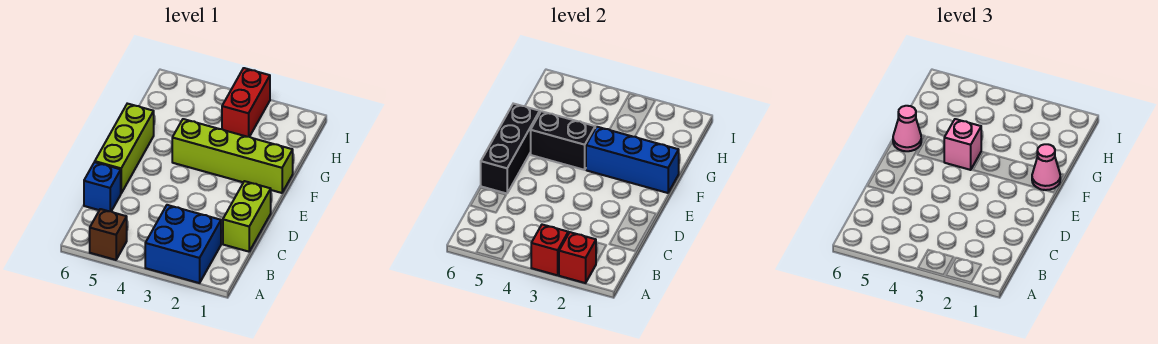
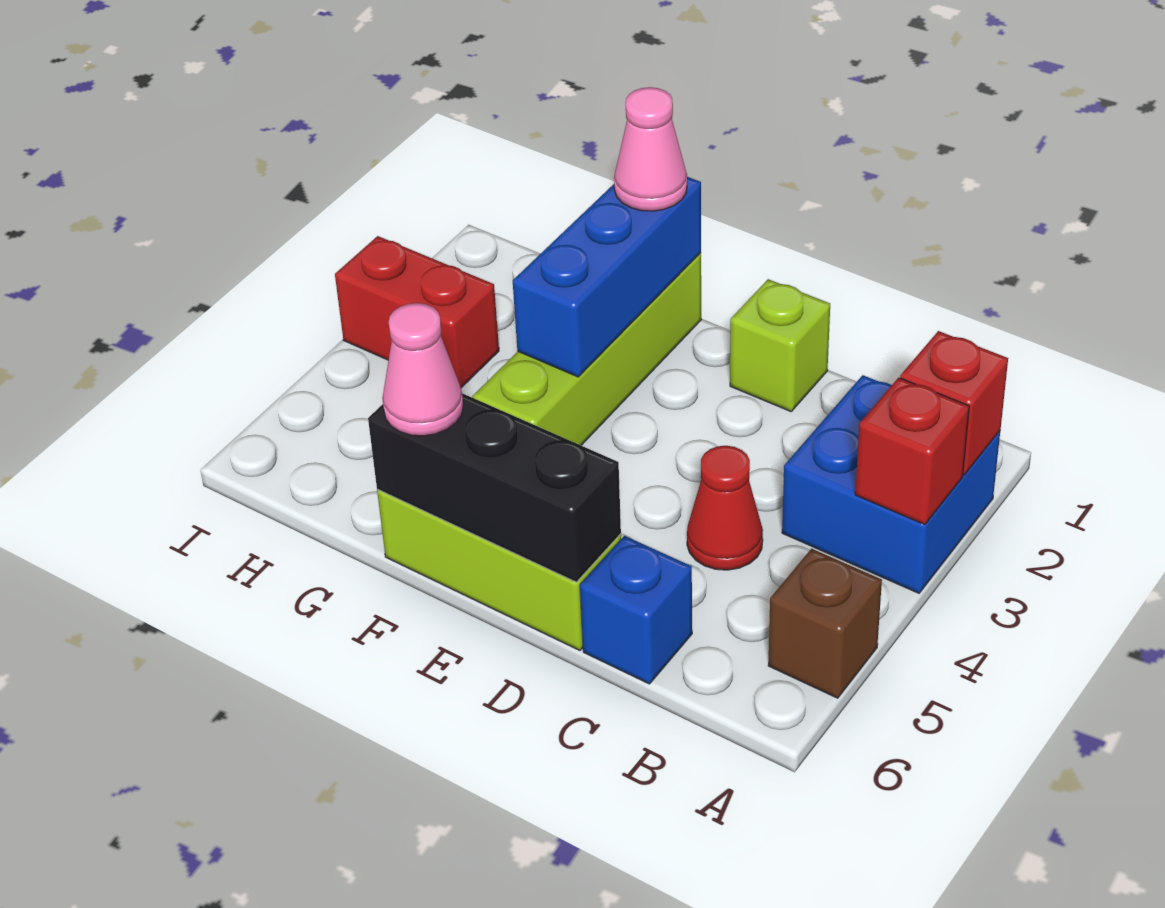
lime 1x2 brick [223,181,271,252] -> lime 1x1 brick [730,279,830,411]
none -> red 1x1 cone [687,446,763,570]
black 1x2 brick [531,111,595,170] -> none
pink 1x1 brick [944,119,981,170] -> none

